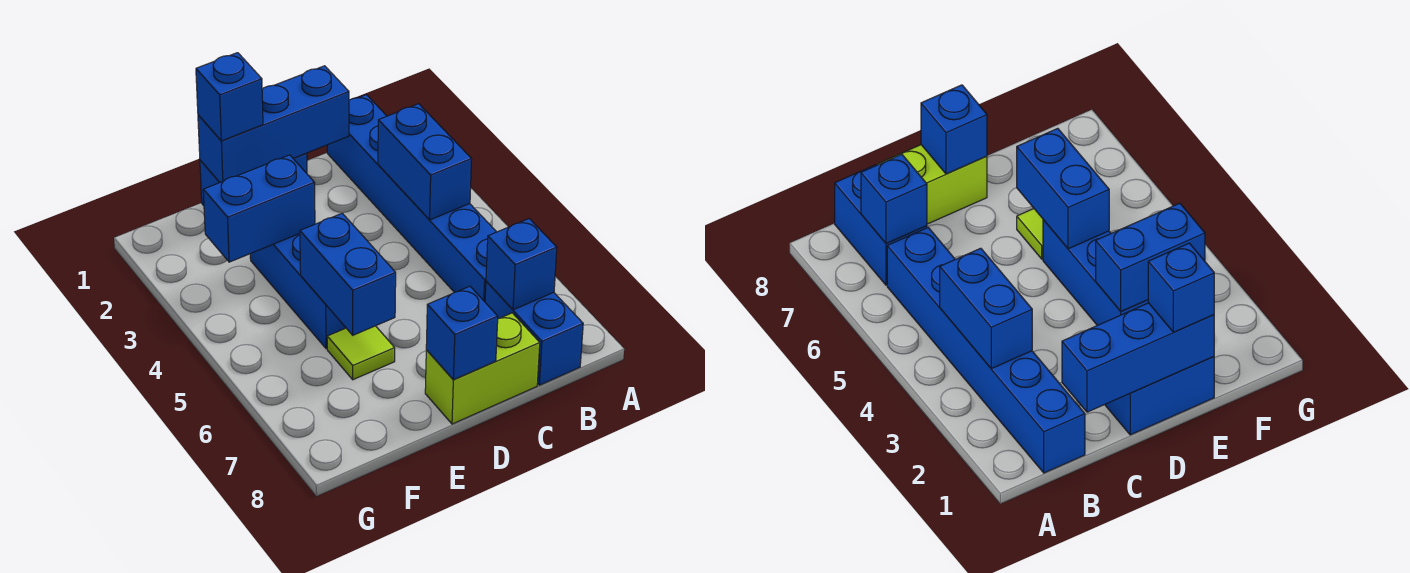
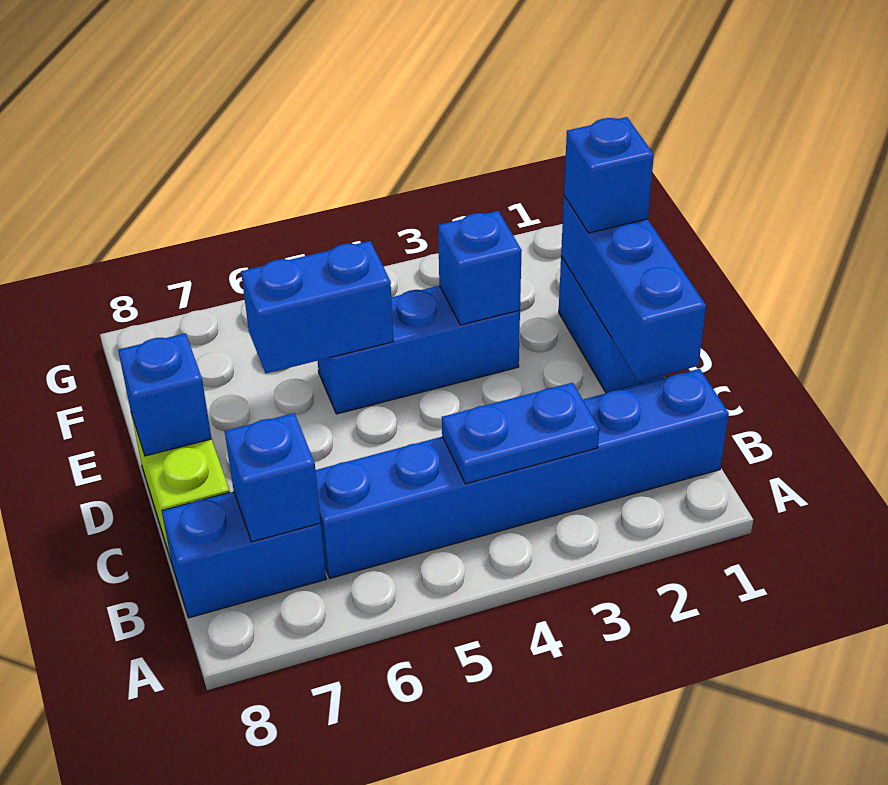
blue 1x2 brick [378,104,472,220] -> blue 1x2 plate [442,383,599,484]
blue 1x2 brick [203,155,315,262] -> blue 1x1 brick [438,211,522,325]
lime 1x1 tile [327,326,395,380] -> none

